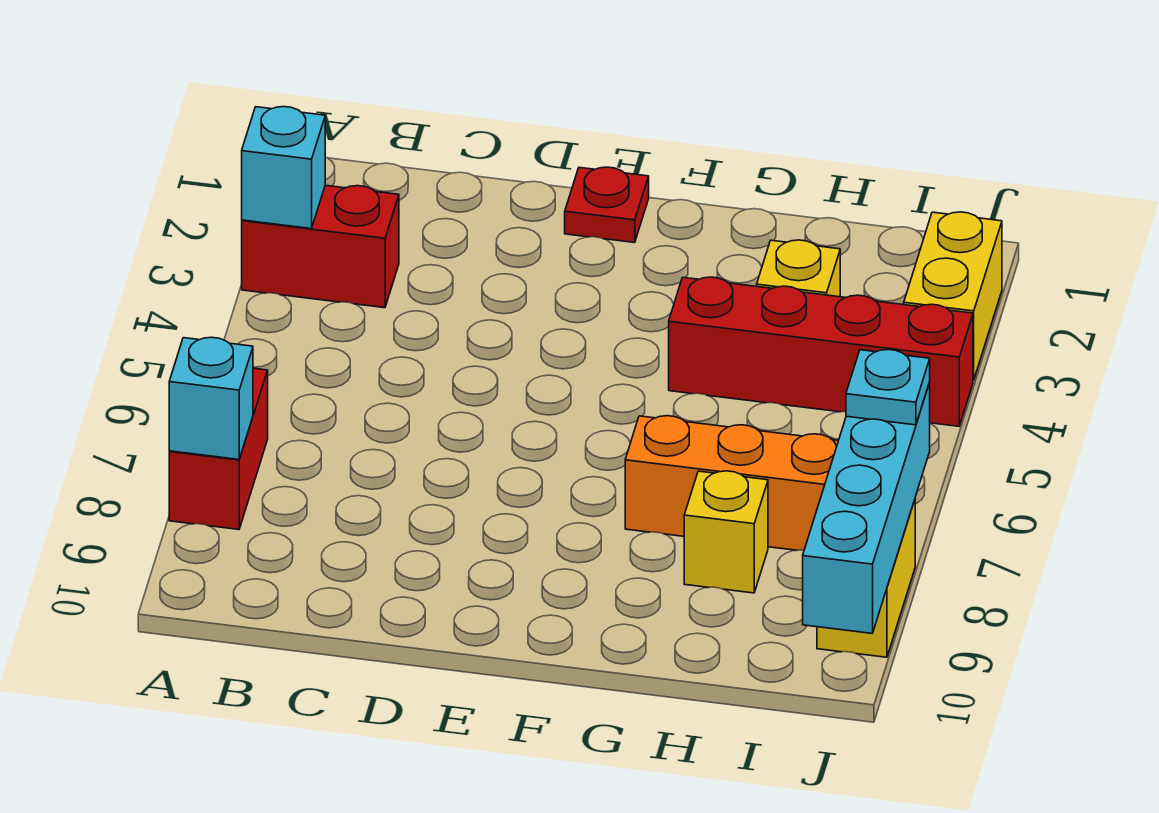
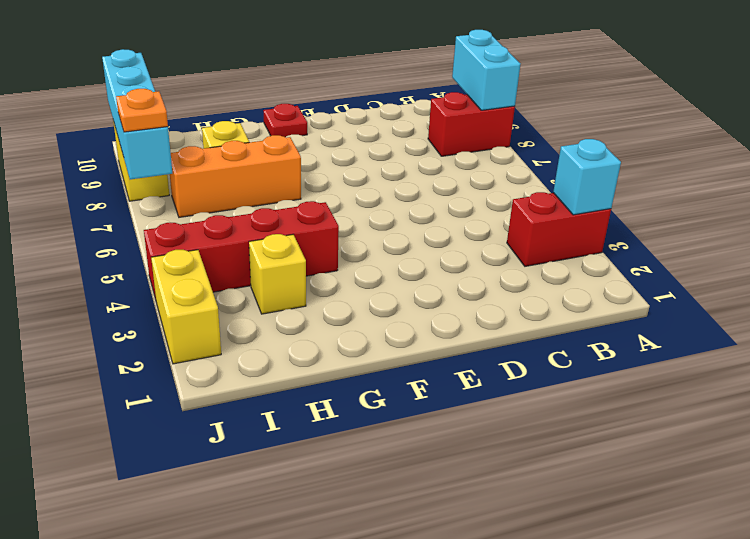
red 1x2 brick [169,368,268,530] -> red 1x2 brick turned to [428,92,515,156]
cyan 1x1 brick [169,337,253,459] -> cyan 1x2 brick [452,30,520,110]
red 1x1 plate [565,167,649,243] -> red 1x1 plate moved to [263,104,307,137]
cyan 1x1 plate [846,350,930,425] -> orange 1x1 plate [116,89,168,132]

